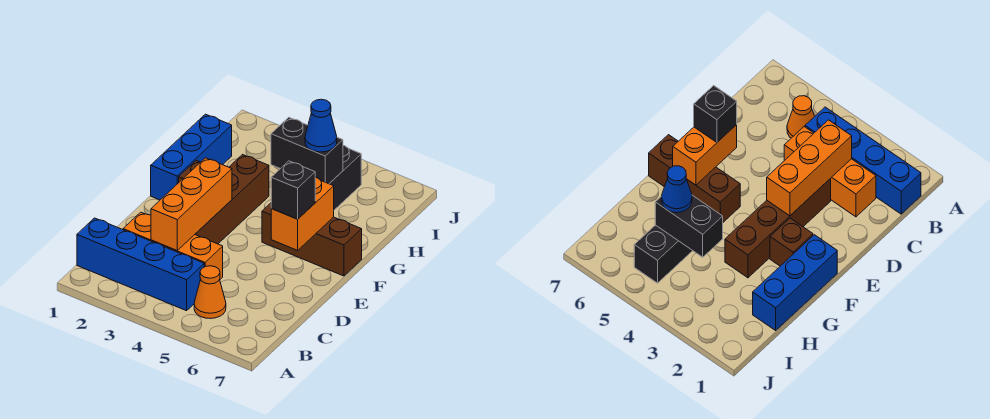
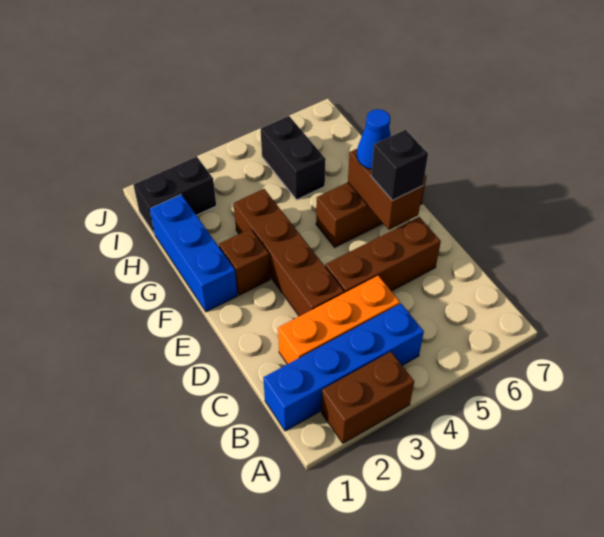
none -> brown 1x2 brick [321,352,414,443]
orange 1x1 cone [194,266,226,319] -> none
orange 1x3 brick [151,158,232,250] -> none
none -> brown 1x3 brick [325,217,441,293]
orange 1x2 brick [271,177,334,250] -> brown 1x2 brick [348,149,423,230]
black 1x2 brick [271,117,343,184] -> black 1x2 brick moved to [133,156,216,235]
blue 1x1 cone [305,99,337,152] -> blue 1x1 cone moved to [357,109,391,169]

